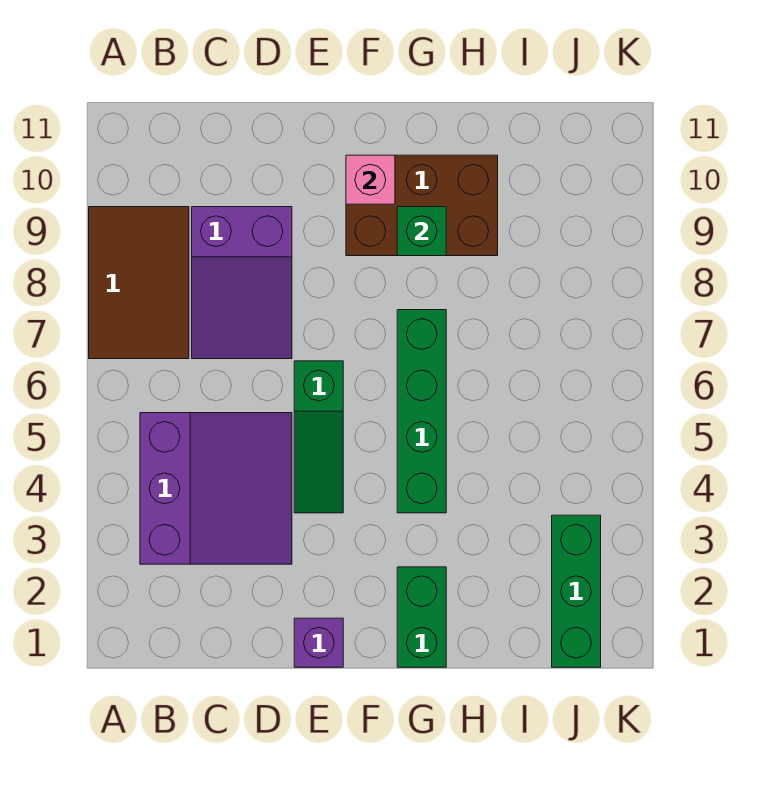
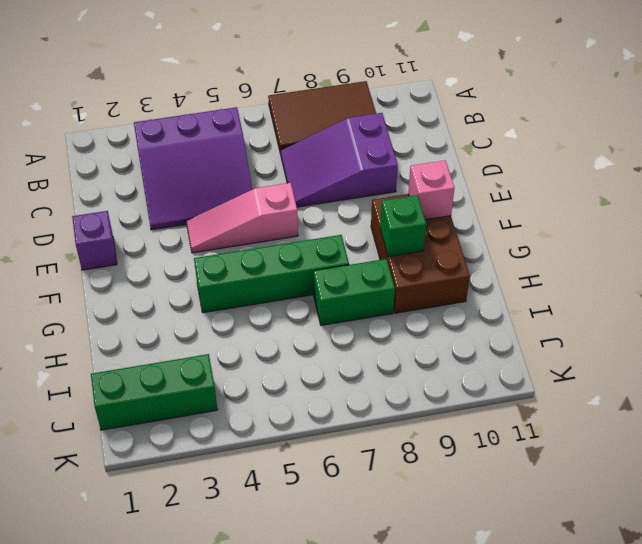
green 1x3 slope [294,361,343,513] -> pink 1x3 slope [186,183,298,253]
green 1x2 brick [397,567,446,667] -> green 1x2 brick moved to [314,259,395,325]

